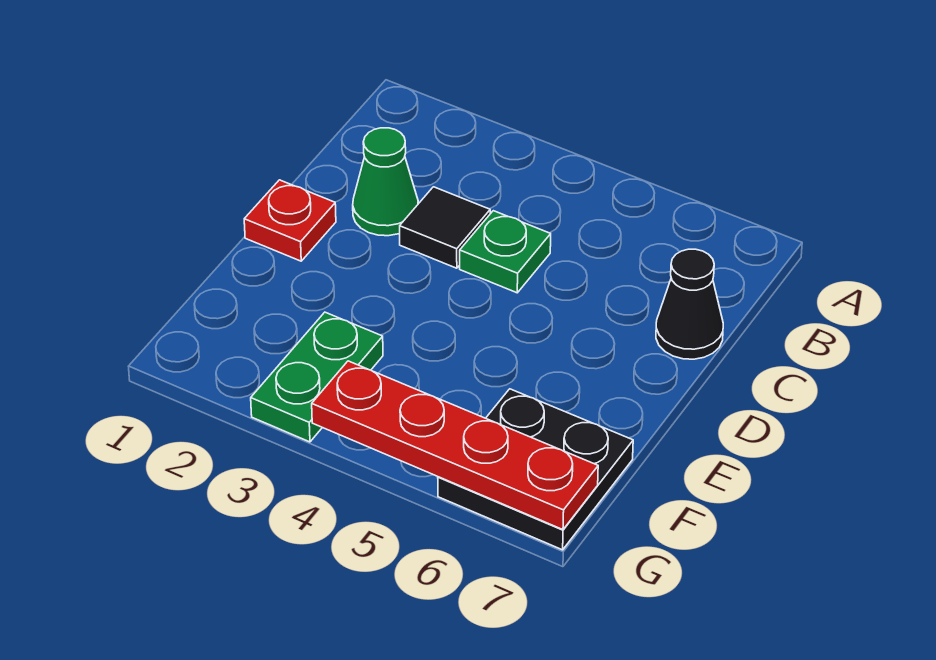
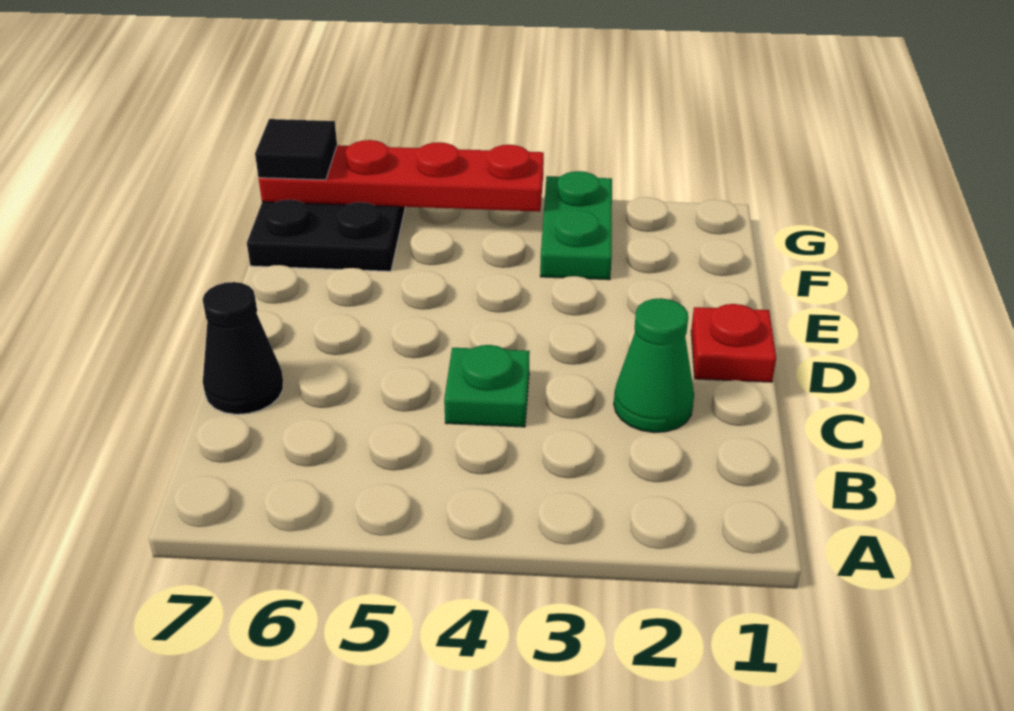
black 1x1 tile [400,187,490,268] -> black 1x1 tile moved to [255,119,337,180]

